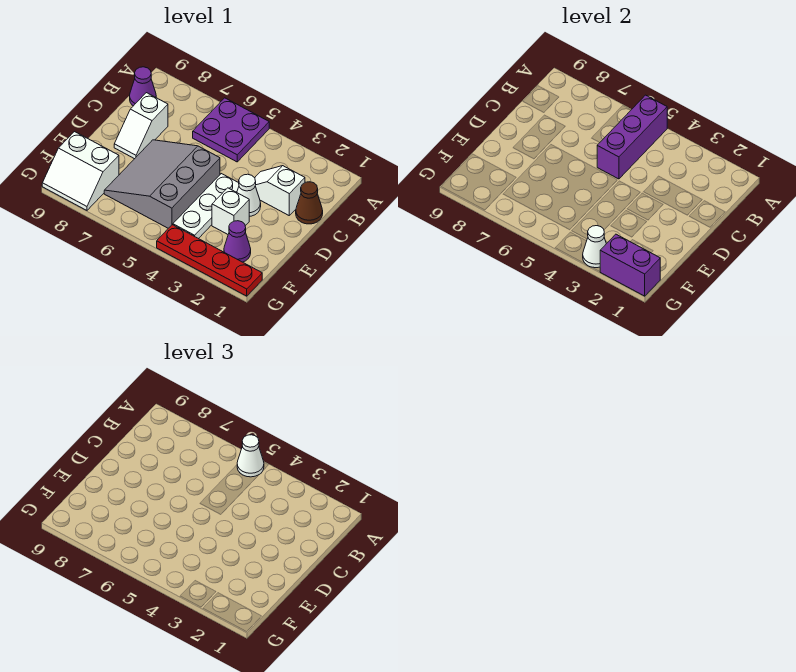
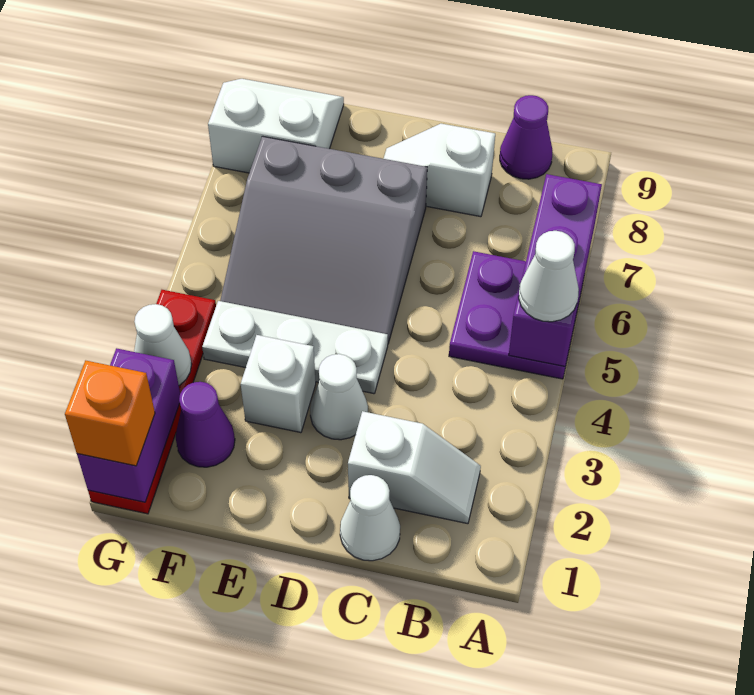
purple 1x3 brick [597,95,667,179] -> purple 1x3 brick turned to [509,174,602,366]
brown 1x1 cone [296,182,323,224] -> white 1x1 cone [340,475,400,561]
white 1x2 slope [255,166,305,215] -> white 1x2 slope turned to [348,411,481,524]
grey 3x3 slope [104,140,220,228] -> grey 3x3 slope turned to [220,136,427,343]
white 2x2 slope [42,132,119,210] -> white 2x2 slope turned to [208,79,344,173]
none -> orange 1x1 brick [65,360,155,466]

